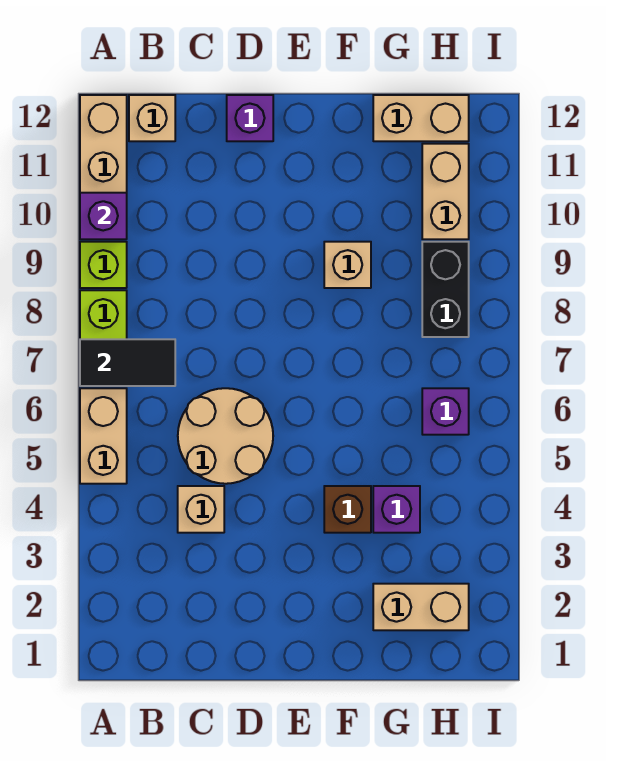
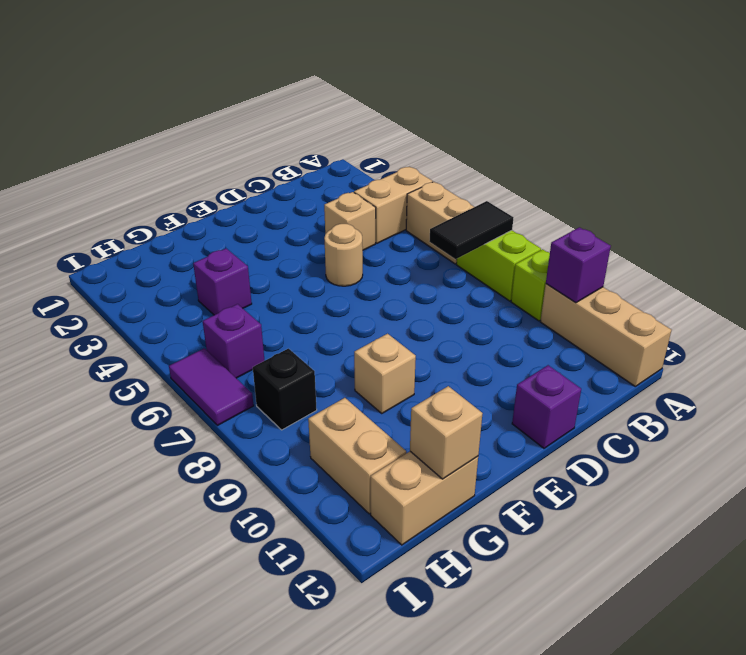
tan 1x1 brick [129,95,175,141] -> tan 1x1 brick moved to [410,386,483,479]
tan 2x2 round brick [178,388,273,484] -> tan 1x1 round brick [324,224,363,286]
brown 1x1 brick [324,486,371,533] -> none
tan 1x2 brick [373,584,469,630] -> tan 1x2 brick moved to [354,167,433,243]
black 1x2 brick [422,242,469,337] -> black 1x1 brick [253,349,317,430]
none -> purple 1x2 tile [169,348,254,426]

